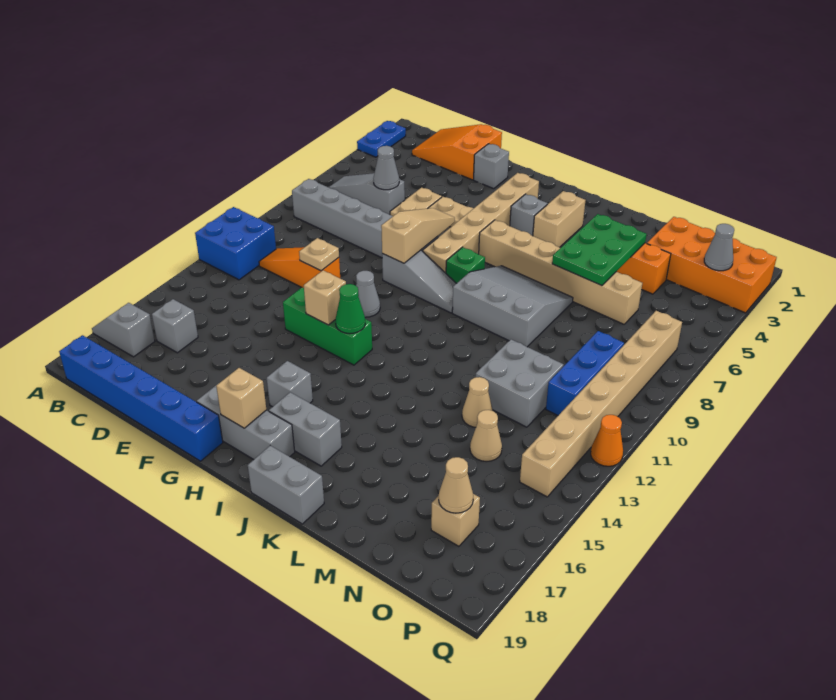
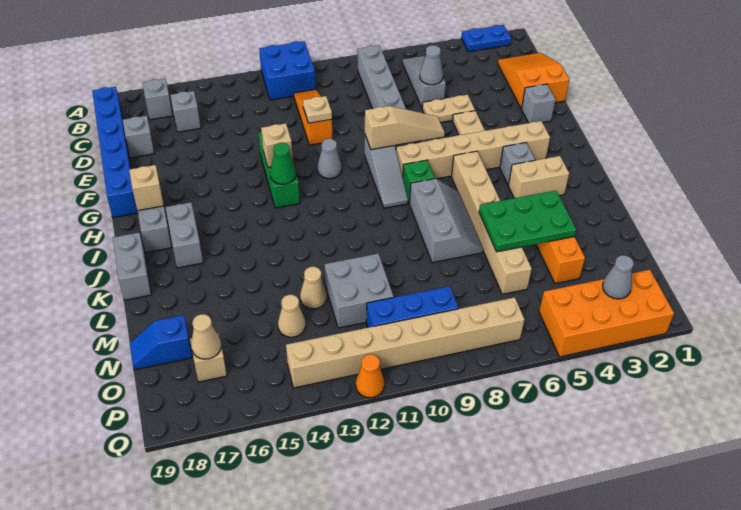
grey 1x1 brick [267,361,313,407] -> grey 1x1 brick moved to [123,116,154,158]
grey 3x3 slope [452,266,573,347] -> grey 2x3 slope [409,179,483,263]
orange 2x4 brick [647,217,777,313] -> orange 2x4 brick turned to [539,270,674,357]
none -> blue 1x2 slope [130,315,192,370]

